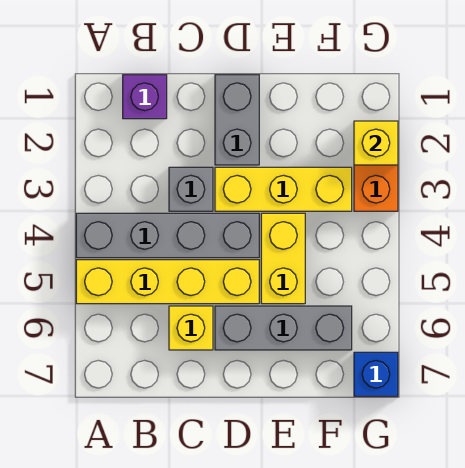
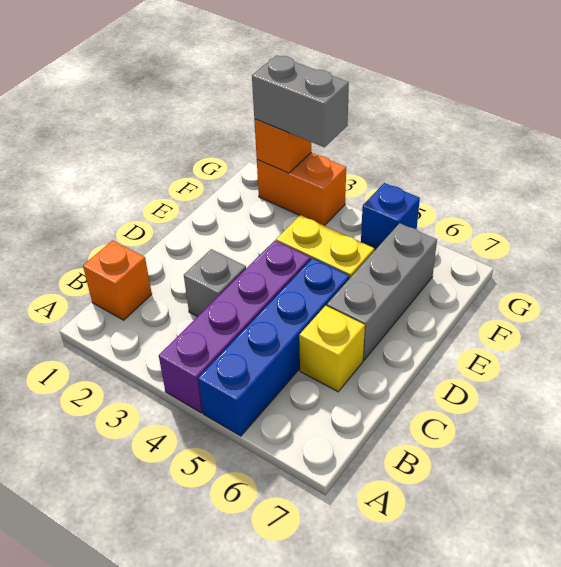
grey 1x4 brick [76,213,259,258] -> purple 1x4 brick [159,241,311,413]
yellow 1x4 brick [76,260,259,304] -> blue 1x4 brick [198,258,350,436]
purple 1x1 brick [123,75,167,119] -> orange 1x1 brick [83,240,152,320]
grey 1x2 brick [215,75,259,165] -> grey 1x2 brick moved to [252,55,349,147]
yellow 1x3 brick [215,167,352,211] -> none
yellow 1x1 brick [354,121,398,165] -> orange 1x1 brick [254,119,311,173]
blue 1x1 brick [354,352,398,396] -> blue 1x1 brick moved to [361,183,420,250]

